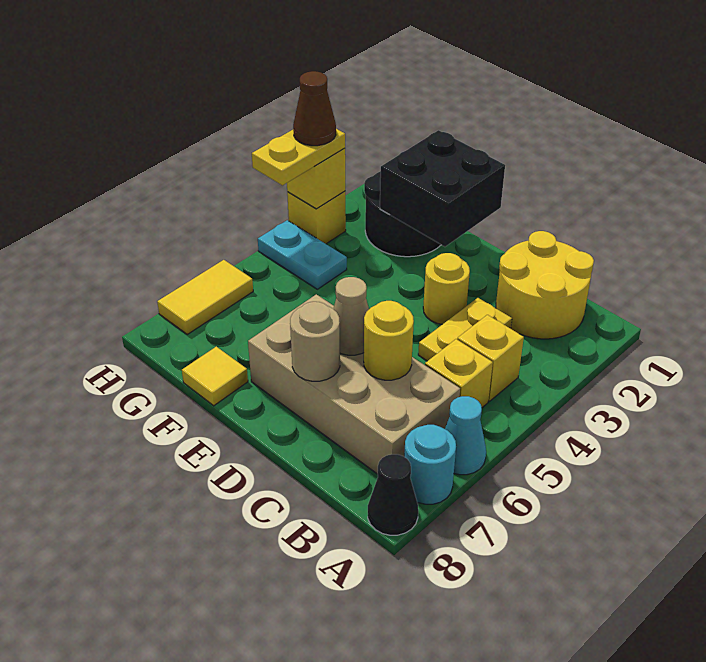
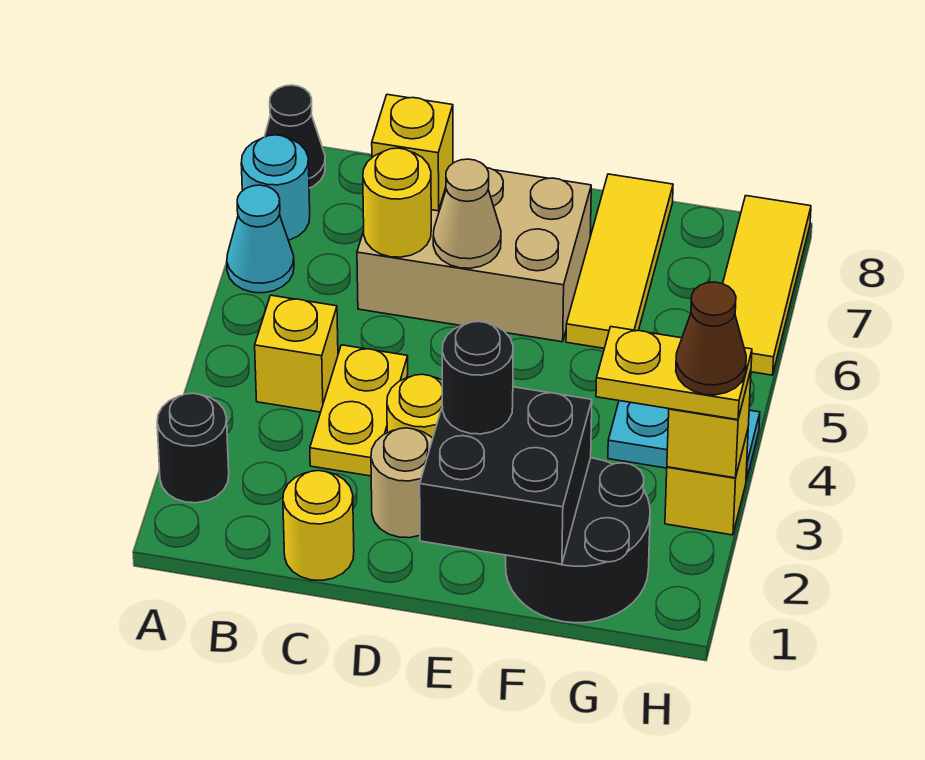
none -> black 1x1 round brick [157,393,229,503]
yellow 2x2 round brick [496,231,594,339] -> yellow 1x1 round brick [283,471,354,580]
yellow 1x1 brick [425,339,493,408] -> yellow 1x1 brick moved to [372,94,453,211]
tan 2x4 brick [248,294,460,474] -> tan 2x3 brick [357,168,591,342]
tan 1x1 round brick [290,302,340,381] -> tan 1x1 round brick moved to [371,428,433,538]
none -> black 1x1 round brick [442,322,513,434]
yellow 1x1 tile [182,347,248,406] -> yellow 1x3 tile [566,174,673,348]
yellow 1x2 plate [252,129,345,185] -> yellow 1x2 plate turned to [596,327,752,420]
yellow 1x2 tile [157,260,253,334] -> yellow 1x3 tile [723,196,811,375]

